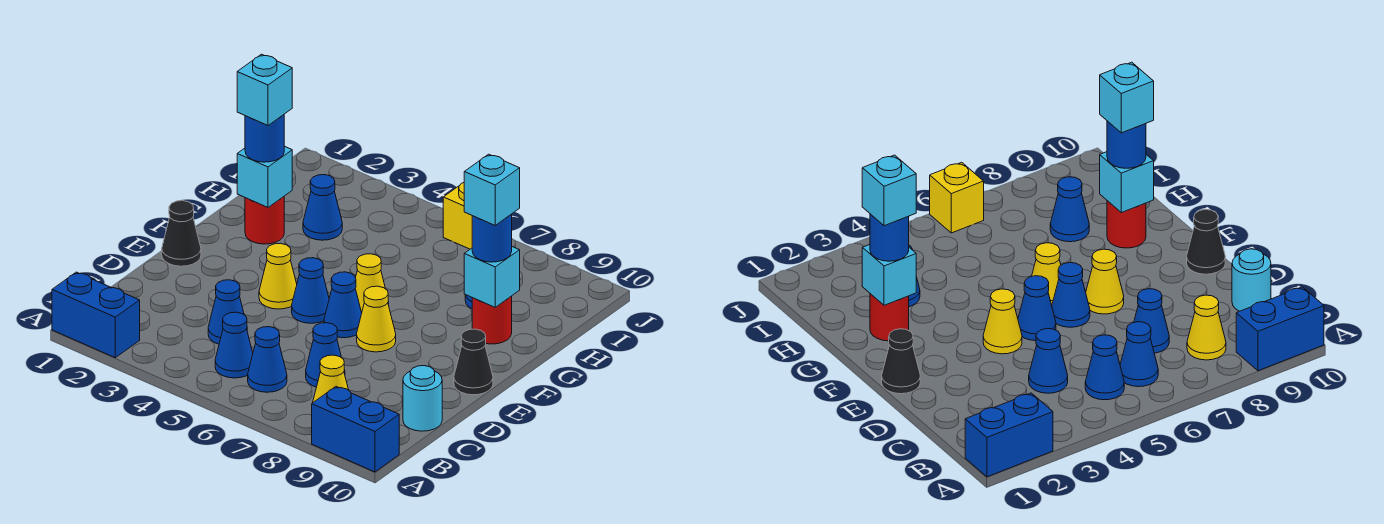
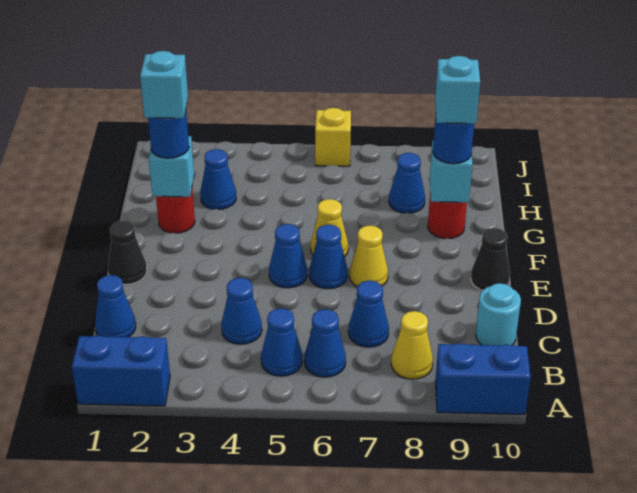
none -> blue 1x1 cone [95,275,136,337]
yellow 1x1 cone [259,243,297,309] -> none

